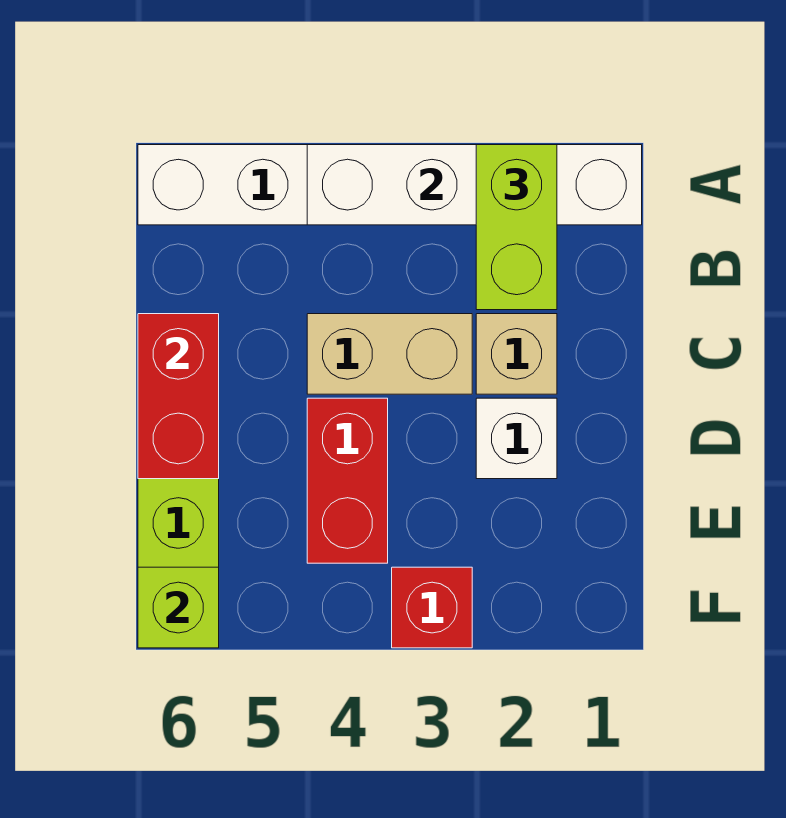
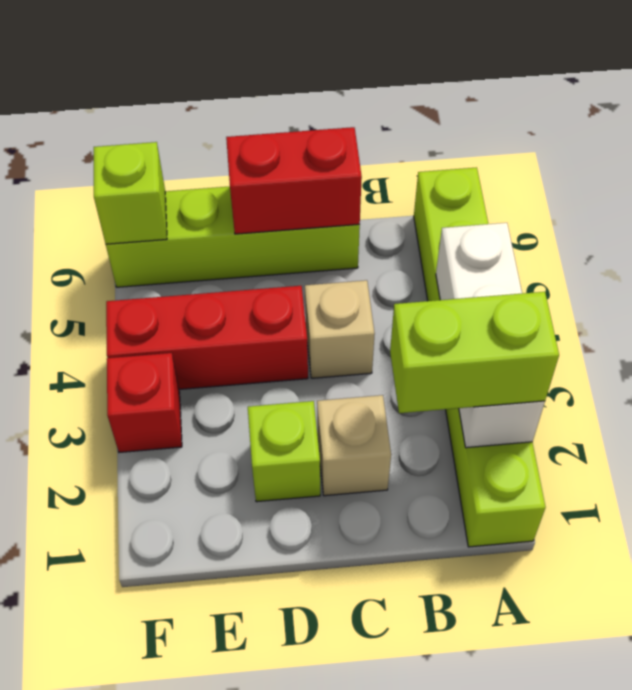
white 1x6 brick [138,145,642,225] -> lime 1x6 brick [414,167,546,547]
tan 1x2 brick [307,314,472,394] -> tan 1x1 brick [305,280,375,378]
white 1x1 brick [476,398,557,479] -> lime 1x1 brick [248,401,320,502]
red 1x2 brick [307,398,388,563] -> red 1x3 brick [106,286,308,389]

